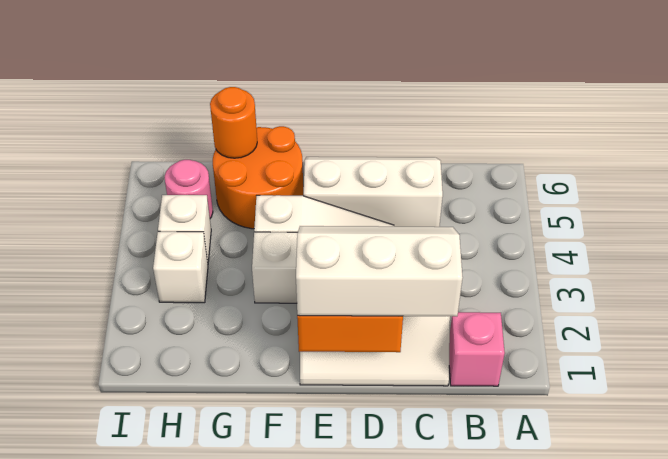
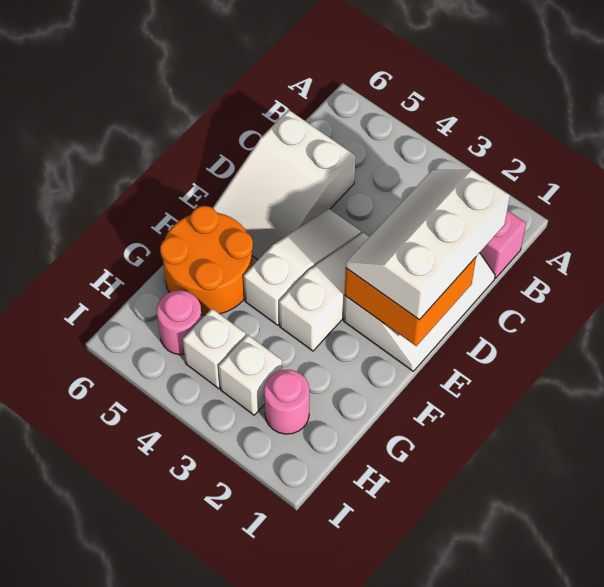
white 2x3 slope [304,157,443,227] -> white 2x3 slope turned to [213,110,356,260]
orange 1x1 round brick [210,87,257,158] -> none
none -> pink 1x1 round brick [264,370,309,434]

